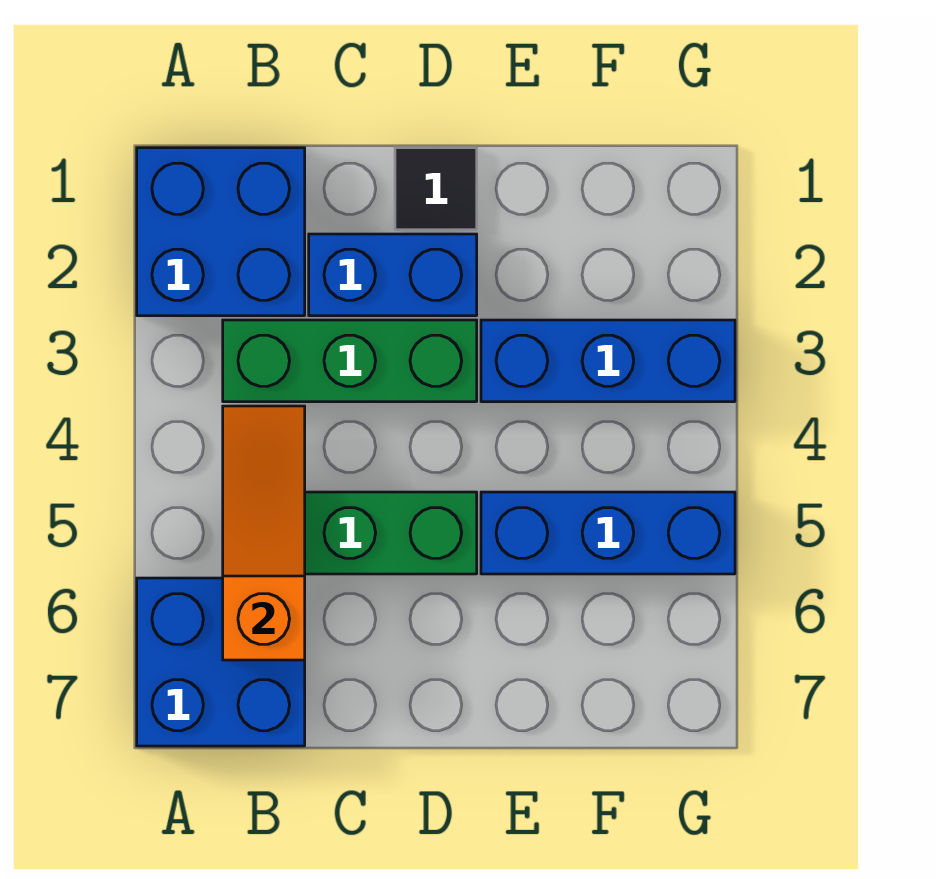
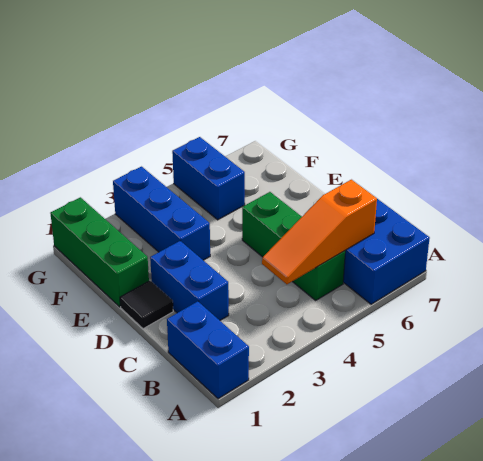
blue 2x2 brick [137,148,305,316] -> blue 1x2 brick [167,301,249,399]
green 1x3 brick [223,320,477,402] -> green 1x3 brick moved to [50,197,149,307]
blue 1x3 brick [481,492,735,574] -> blue 1x2 brick [172,137,245,220]

